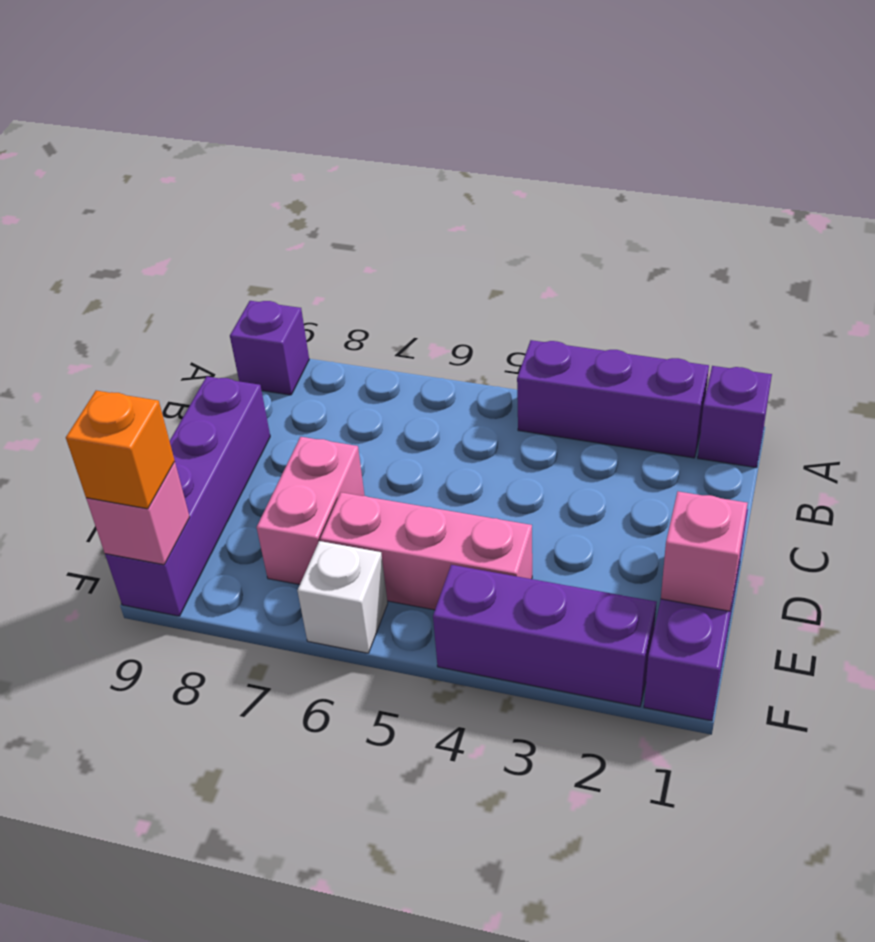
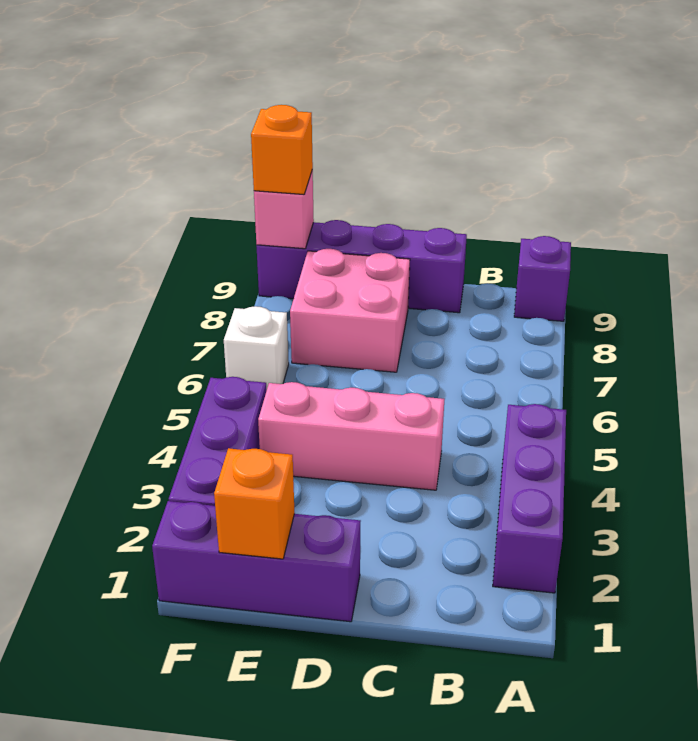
purple 1x1 brick [698,366,772,468] -> none
pink 1x2 brick [257,437,365,585] -> pink 2x2 brick [290,249,410,372]
pink 1x1 brick [661,491,748,611] -> orange 1x1 brick [214,448,295,559]
pink 1x3 brick [320,492,532,610] -> pink 1x3 brick turned to [258,382,444,490]

